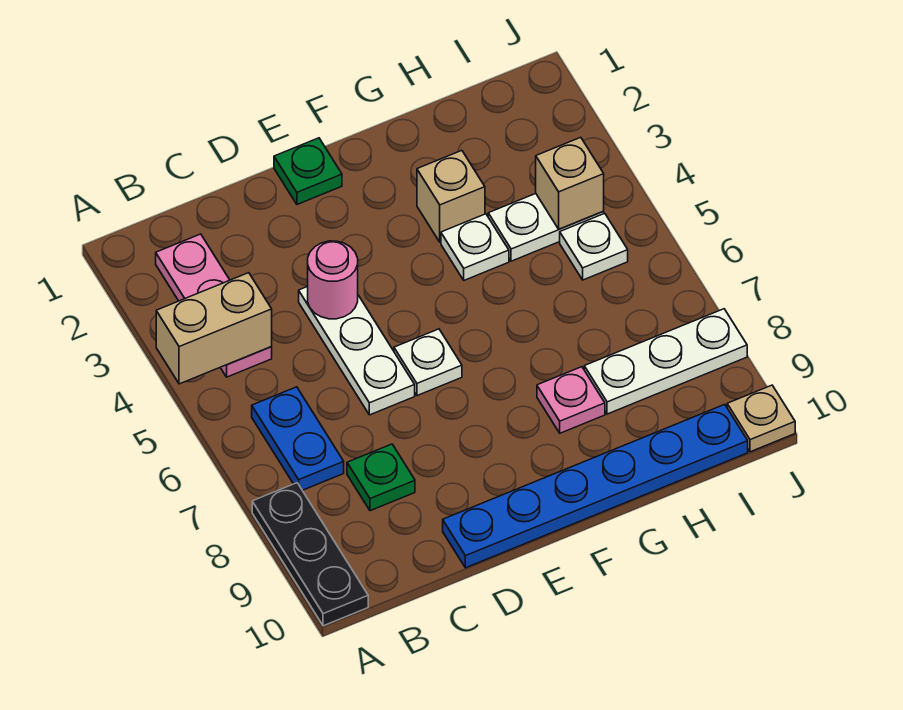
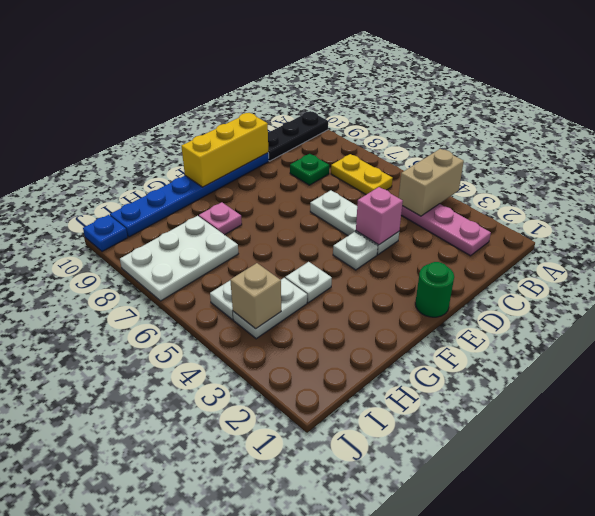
black 1x3 plate [252,483,368,626] -> black 1x3 plate turned to [268,111,328,161]
blue 1x2 plate [252,387,344,490] -> yellow 1x2 plate [331,154,393,195]
pink 1x1 round brick [308,241,358,319] -> pink 1x1 brick [356,187,403,245]
none -> yellow 1x3 brick [181,113,268,187]
green 1x1 plate [274,138,342,204] -> green 1x1 round brick [415,262,454,317]
white 1x1 plate [394,329,462,396] -> white 1x1 plate moved to [333,232,378,270]
tan 1x1 brick [417,151,485,242] -> none
white 1x3 plate [584,309,747,414] -> white 2x3 plate [120,216,238,301]
tan 1x1 plate [727,385,795,452] -> blue 1x1 plate [83,215,128,252]

